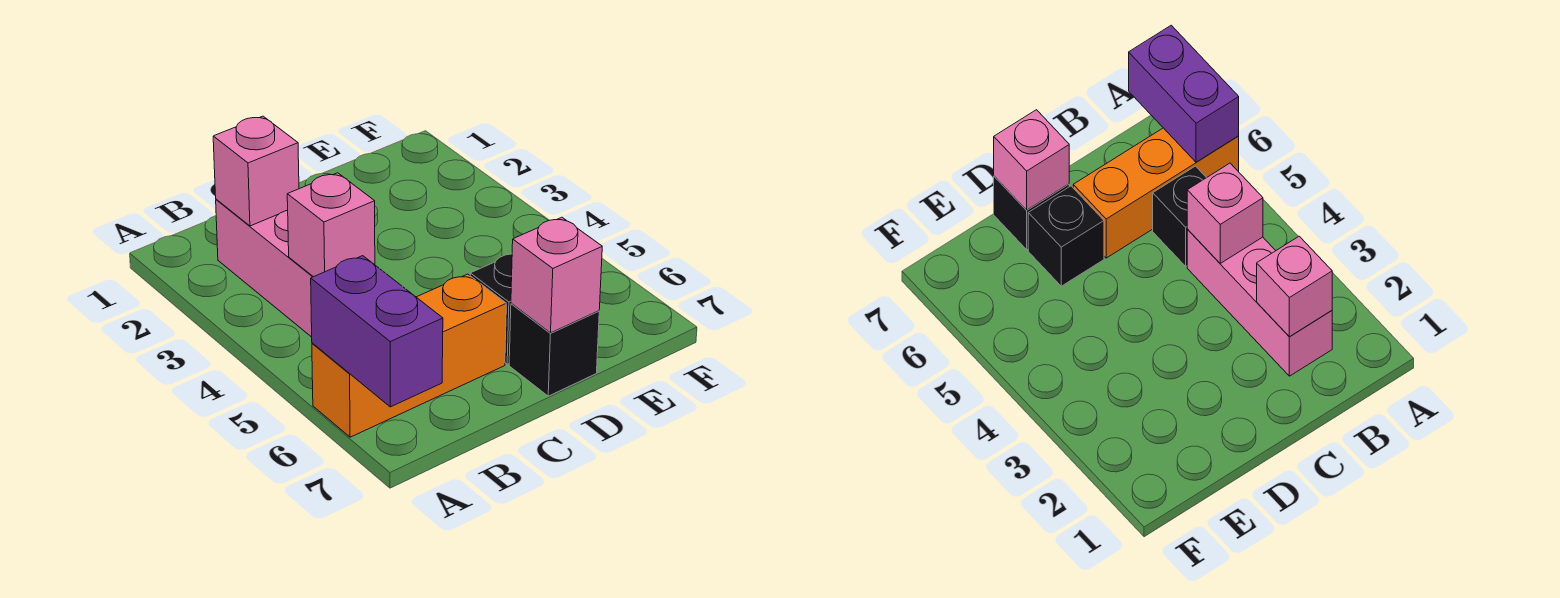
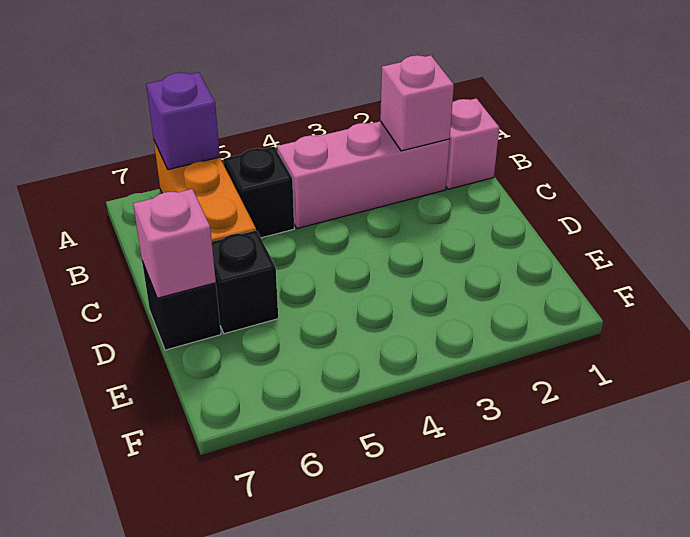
purple 1x2 brick [311,256,443,407] -> purple 1x1 brick [146,72,220,170]
pink 1x1 brick [287,173,375,277] -> pink 1x1 brick moved to [446,98,499,189]

